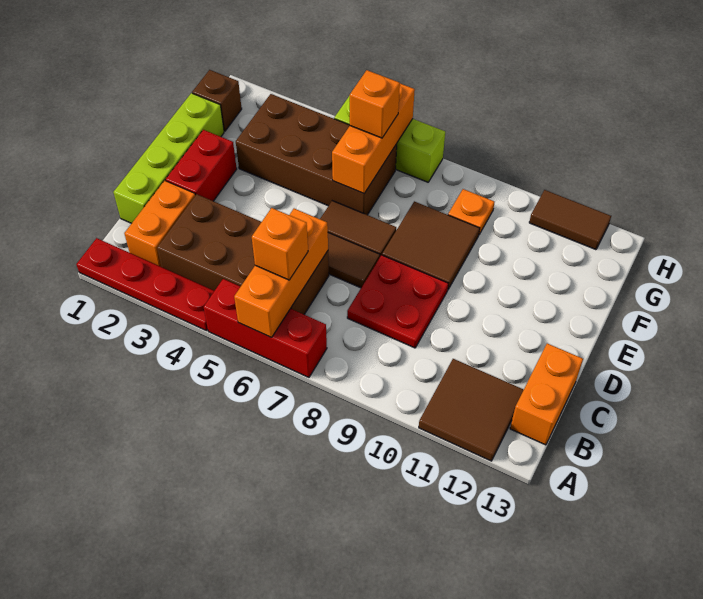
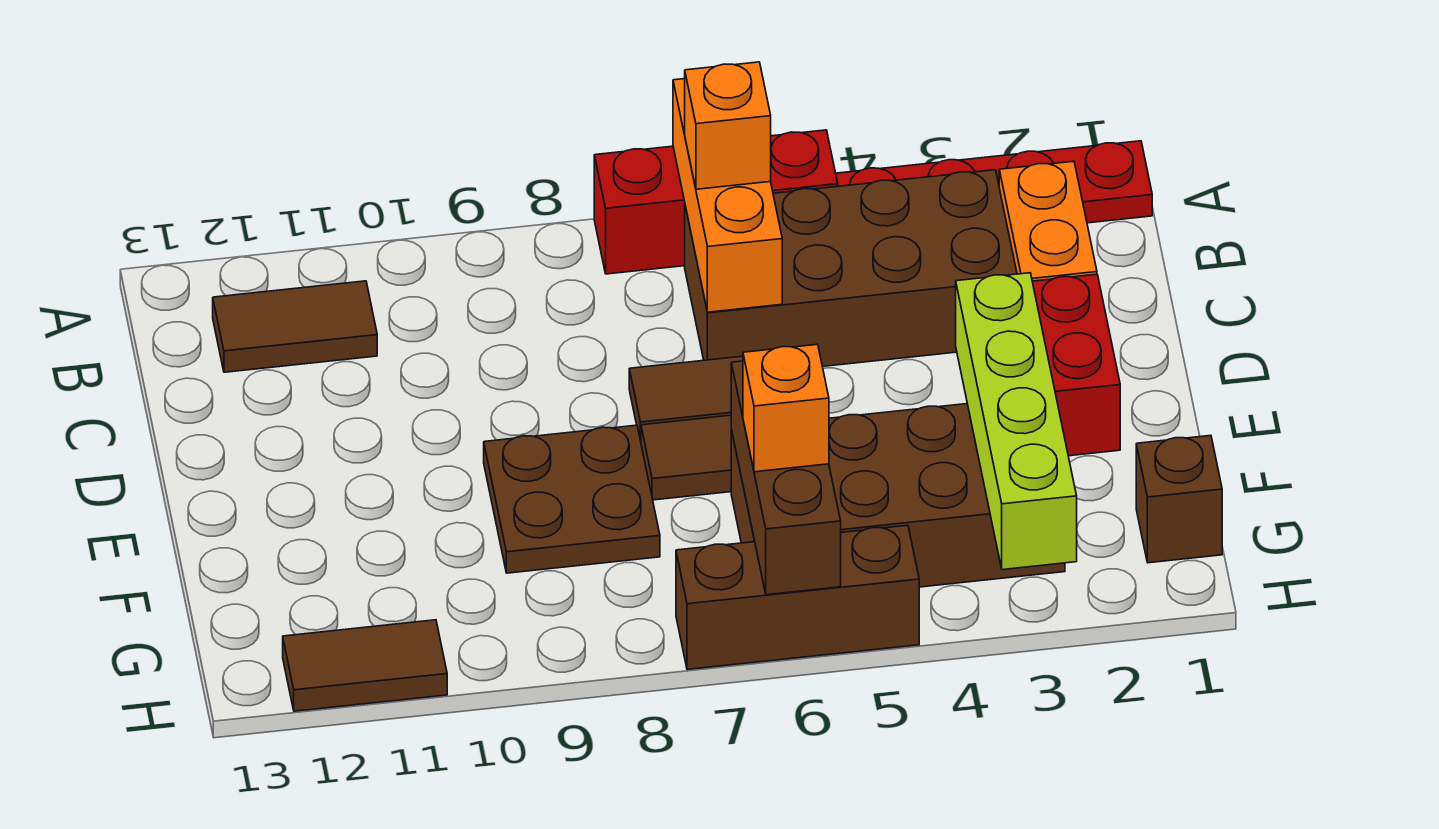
brown 2x2 tile [419,359,524,461] -> brown 1x2 tile [213,281,377,372]
orange 1x2 brick [510,343,583,445] -> none
lime 1x4 brick [113,93,224,223] -> lime 1x4 brick moved to [956,273,1077,570]
red 2x2 plate [347,255,448,348] -> none
brown 2x2 tile [382,201,480,289] -> brown 2x2 plate [484,425,660,573]
orange 1x3 brick [332,84,415,193] -> brown 1x3 brick [731,361,841,595]
orange 1x1 plate [448,189,494,234] -> none
lime 1x3 brick [334,96,445,182] -> brown 1x3 brick [676,525,919,670]

